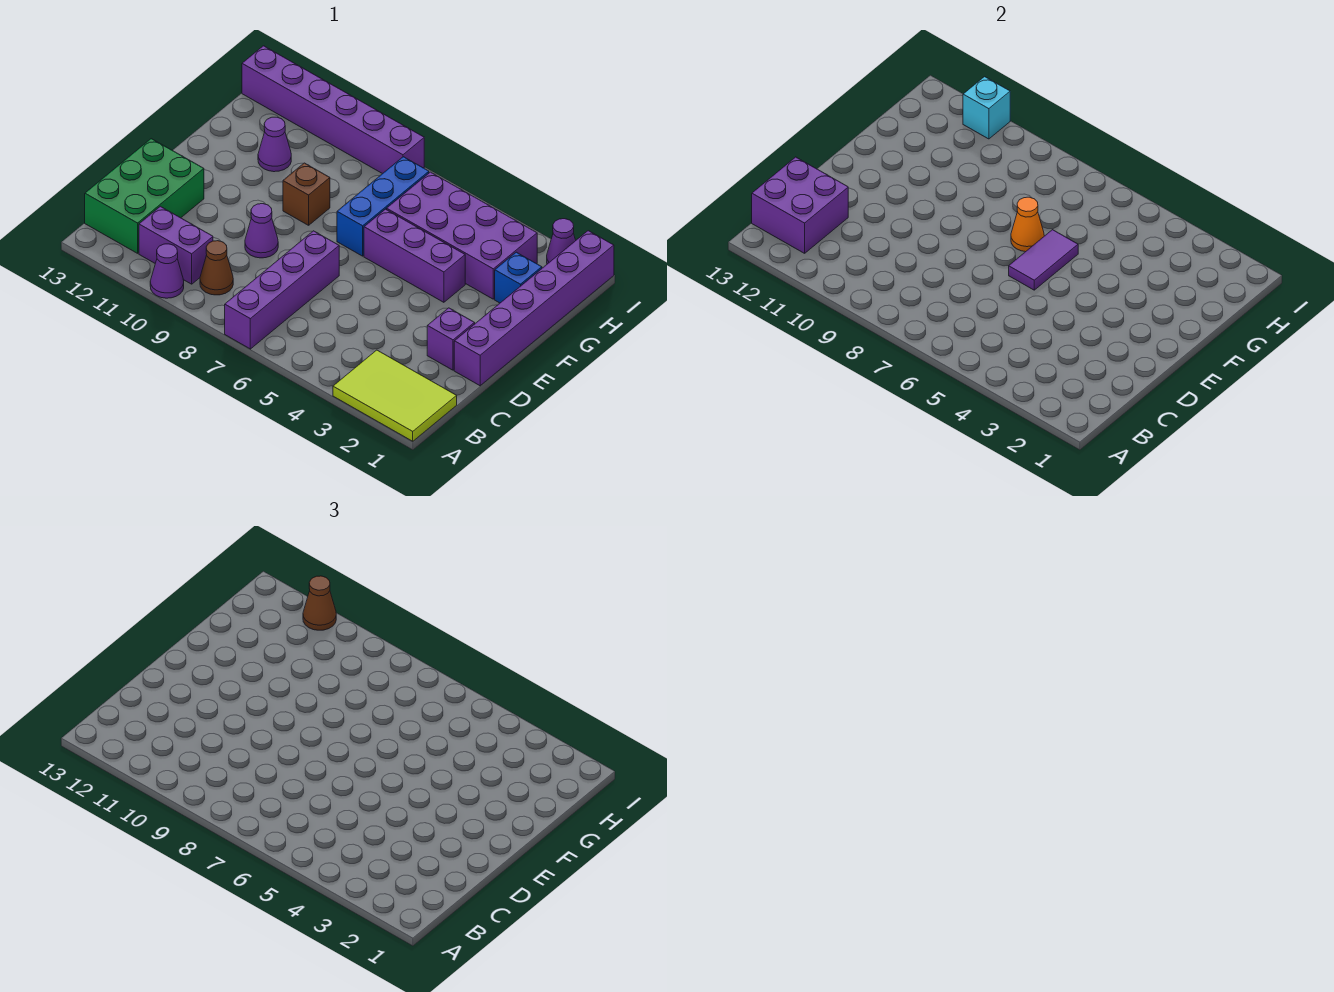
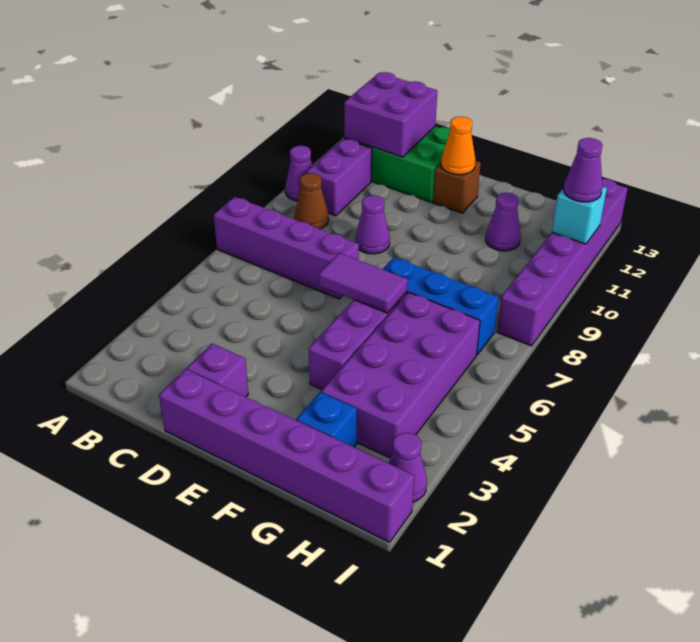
lime 2x3 tile [333,350,457,441] -> none
orange 1x1 cone [1011,197,1044,252] -> orange 1x1 cone moved to [441,116,475,175]
brown 1x1 brick [283,163,330,225] -> brown 1x1 brick moved to [433,161,481,213]
brown 1x1 cone [303,576,336,630] -> purple 1x1 cone [564,138,603,202]

